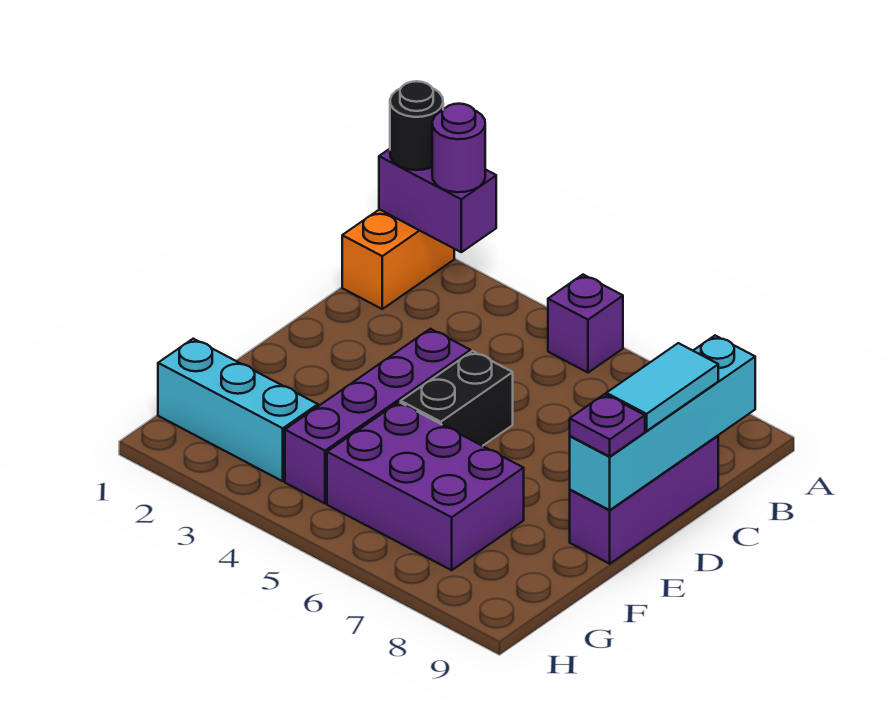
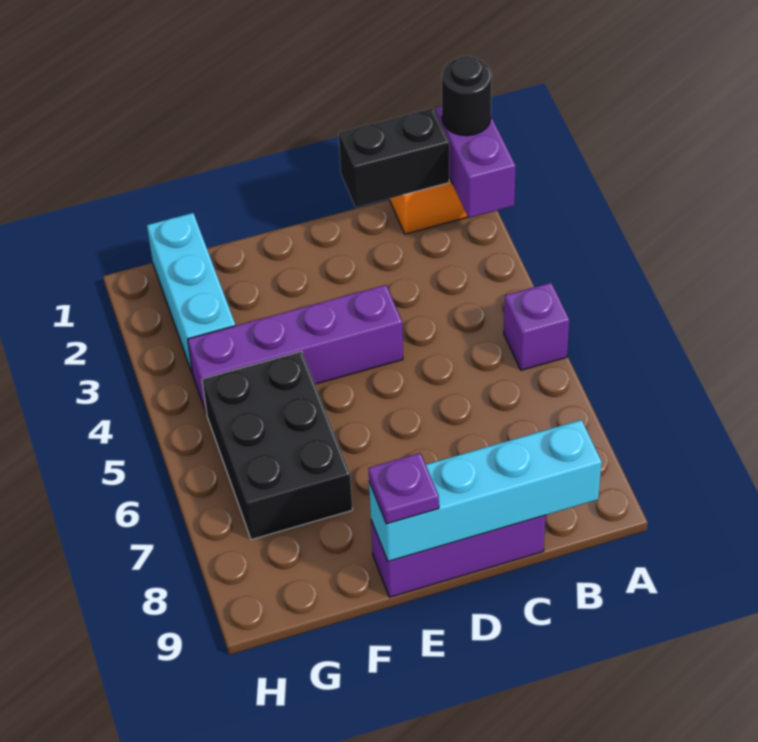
purple 1x1 round brick [432,104,485,192] -> none
cyan 1x2 tile [606,343,718,431] -> none
black 1x2 brick [401,351,513,446] -> black 1x2 brick moved to [339,108,449,207]
purple 2x3 brick [327,402,524,570] -> black 2x3 brick [202,351,352,540]

